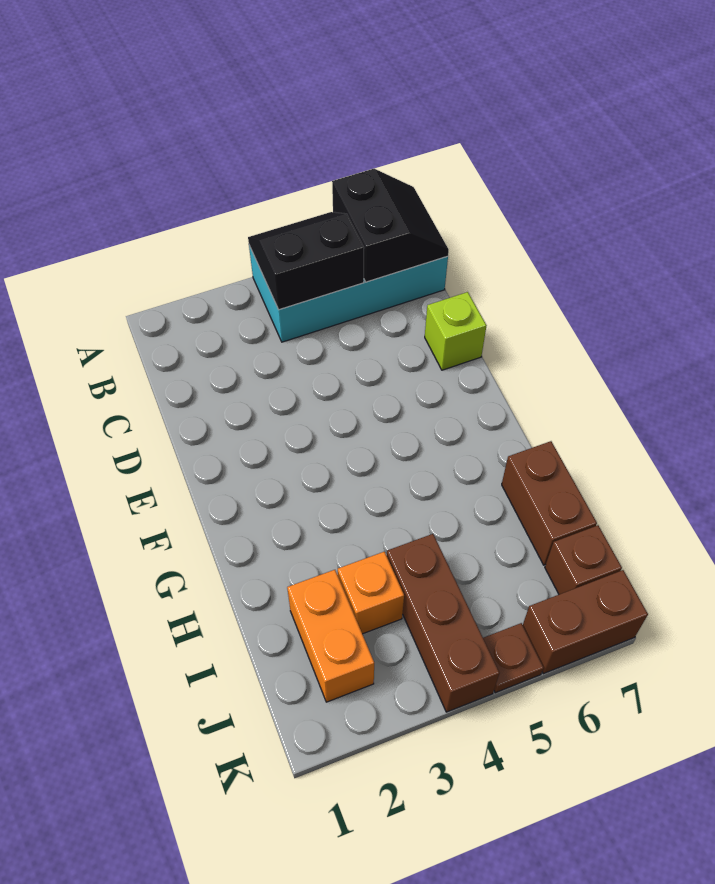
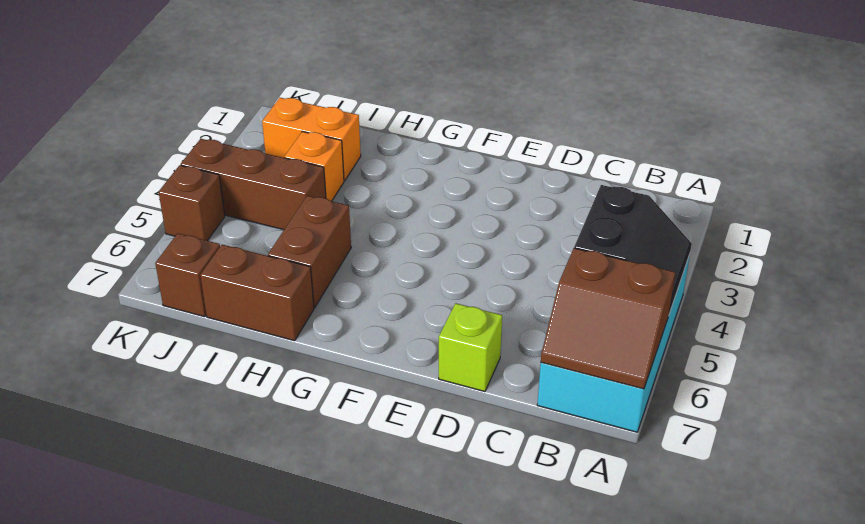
black 2x2 slope [332,169,449,282] -> brown 2x2 slope [541,248,675,389]
brown 1x1 plate [483,623,544,693] -> brown 1x1 brick [159,165,225,241]
brown 1x2 brick [523,570,648,674] -> brown 1x2 brick moved to [268,196,351,308]

